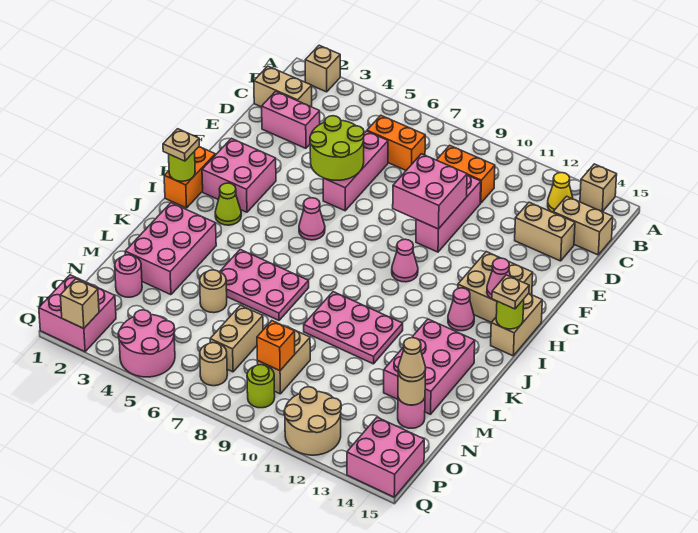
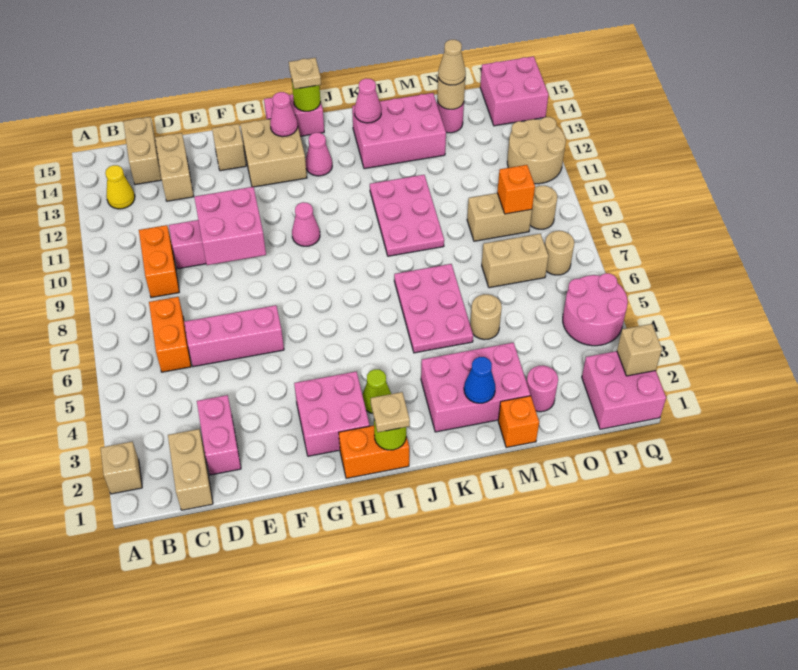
tan 1x1 brick [580,164,617,212] -> tan 1x1 brick moved to [212,124,246,171]
lime 2x2 round brick [310,116,364,180] -> none
pink 1x1 cone [299,198,325,240] -> pink 1x1 cone moved to [354,78,381,123]
tan 1x2 brick [491,293,542,356] -> pink 1x2 brick [264,94,324,136]
none -> blue 1x1 cone [464,357,496,403]
none -> orange 1x1 brick [498,396,539,448]
lime 1x1 round brick [247,365,275,408] -> tan 1x1 round brick [530,186,557,229]

